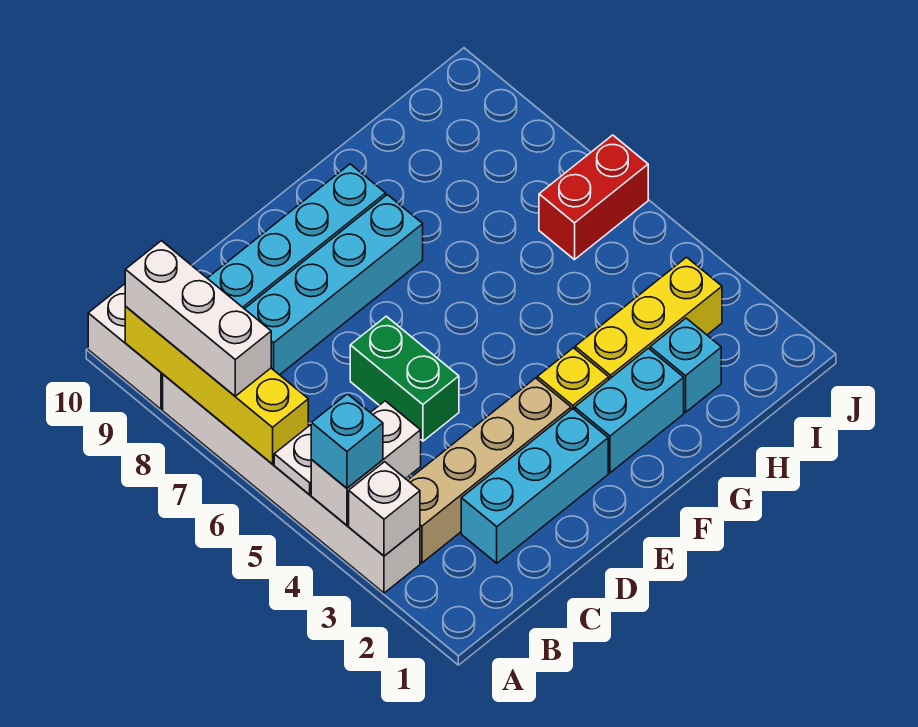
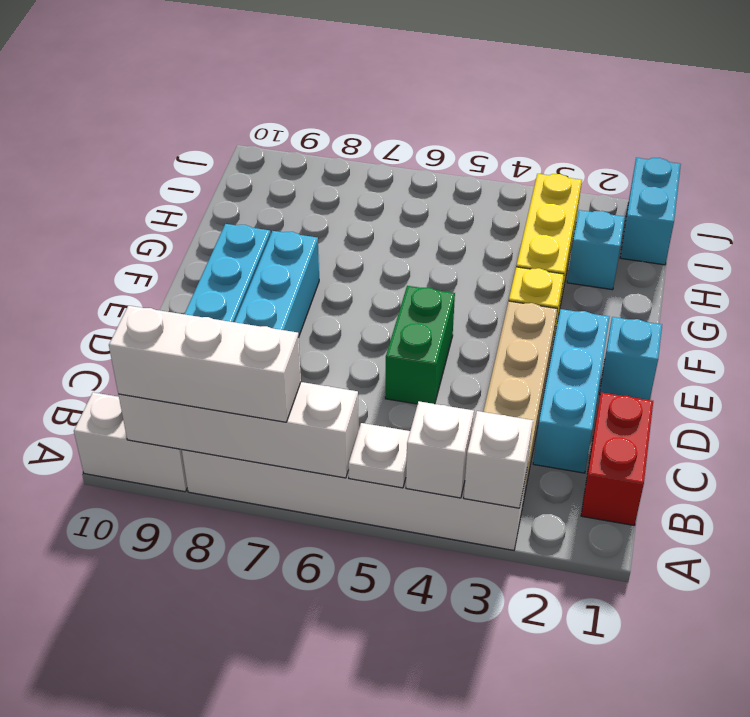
white 1x2 brick [311,401,421,525] -> white 1x1 brick [406,401,474,498]
cyan 1x1 brick [311,394,383,488] -> cyan 1x1 brick moved to [600,317,662,400]
yellow 1x4 brick [125,307,308,464] -> white 1x4 brick [118,382,358,478]
green 1x2 brick [350,316,459,441] -> green 1x2 brick turned to [385,286,455,404]
cyan 1x2 brick [575,348,684,473] -> cyan 1x2 brick moved to [620,158,681,265]
red 1x2 brick [539,135,648,260] -> red 1x2 brick moved to [581,392,653,525]

